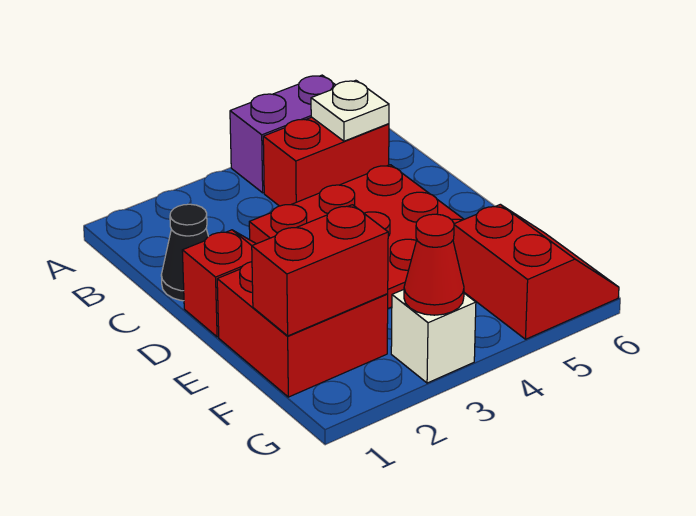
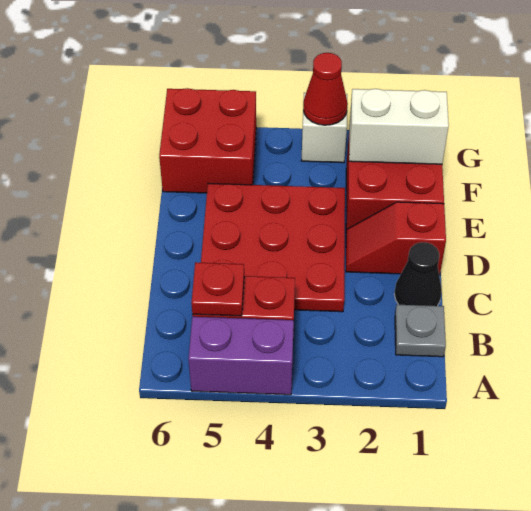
none -> grey 1x1 plate [395,305,446,357]
white 1x1 plate [311,80,389,141] -> red 1x1 plate [192,262,244,316]
red 1x2 brick [252,205,388,336] -> white 1x2 brick [349,89,449,164]
red 2x2 slope [453,204,619,339] -> red 2x2 brick [159,88,256,193]

